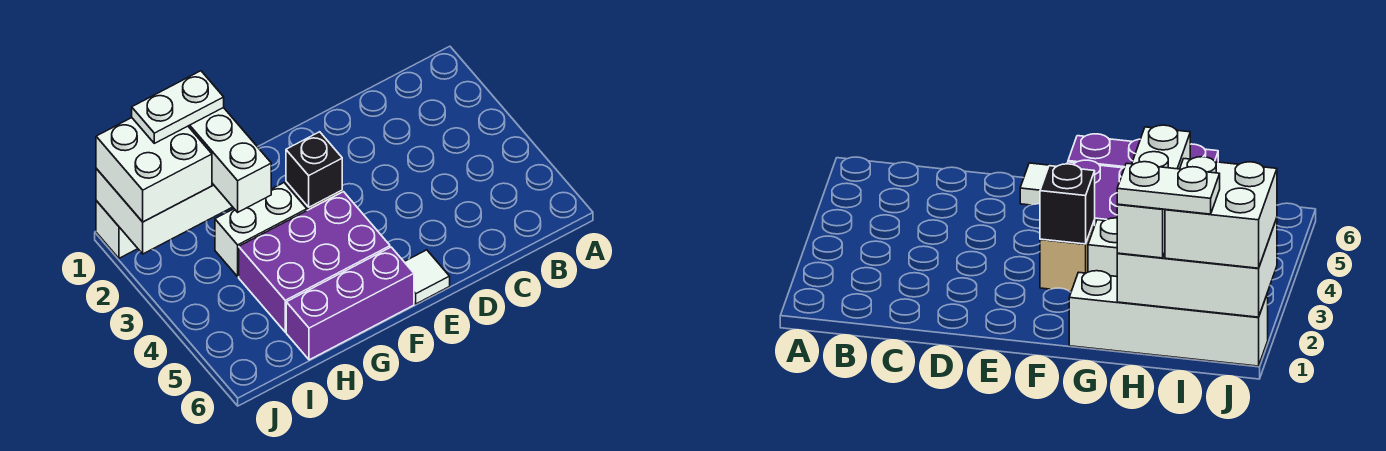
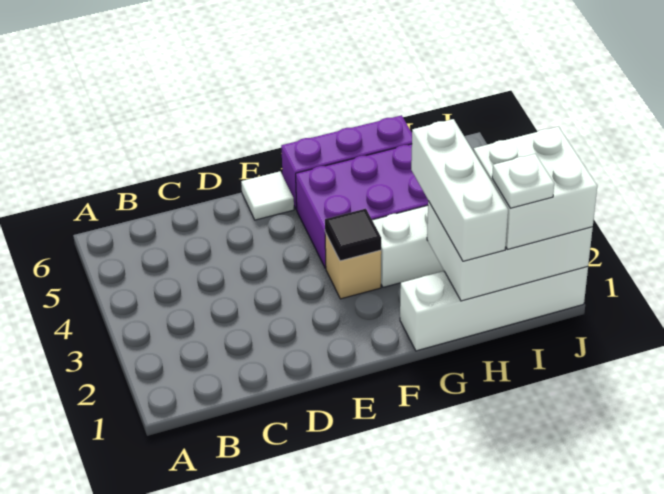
black 1x1 brick [286,132,342,207] -> black 1x1 tile [325,209,381,261]
white 1x2 plate [132,71,224,143] -> white 1x1 plate [492,154,554,208]

